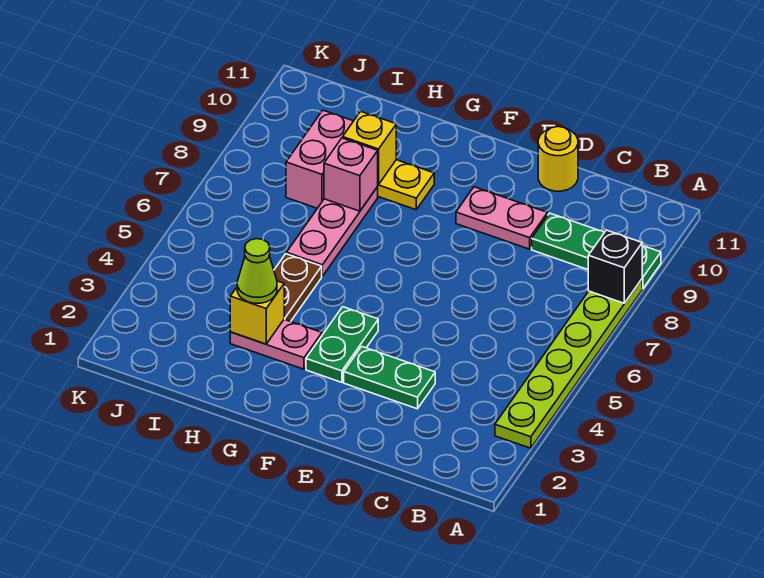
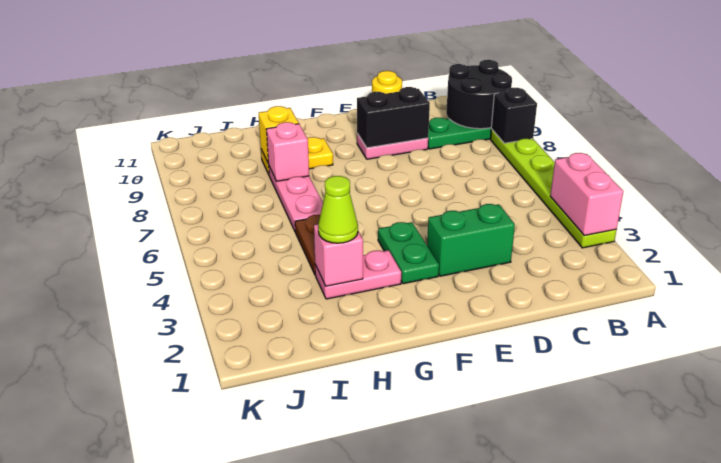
none -> black 2x2 round brick [446,60,512,129]
green 1x2 plate [344,347,435,409] -> green 1x2 brick [427,204,515,276]
none -> black 1x2 brick [357,87,430,148]
yellow 1x1 brick [230,281,284,344] -> pink 1x1 brick [314,224,363,286]
pink 1x2 brick [286,110,353,208] -> pink 1x2 brick moved to [550,153,623,236]

